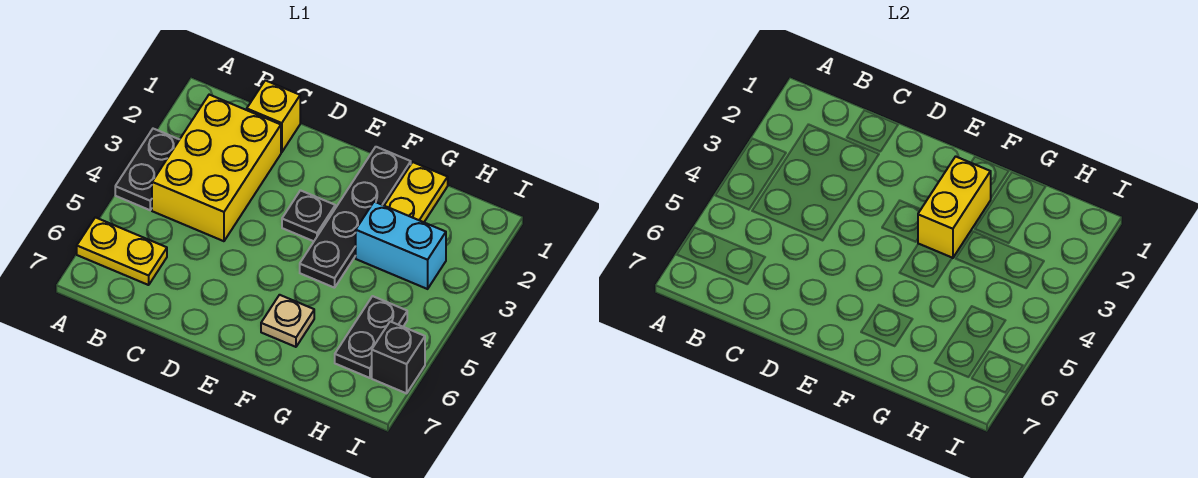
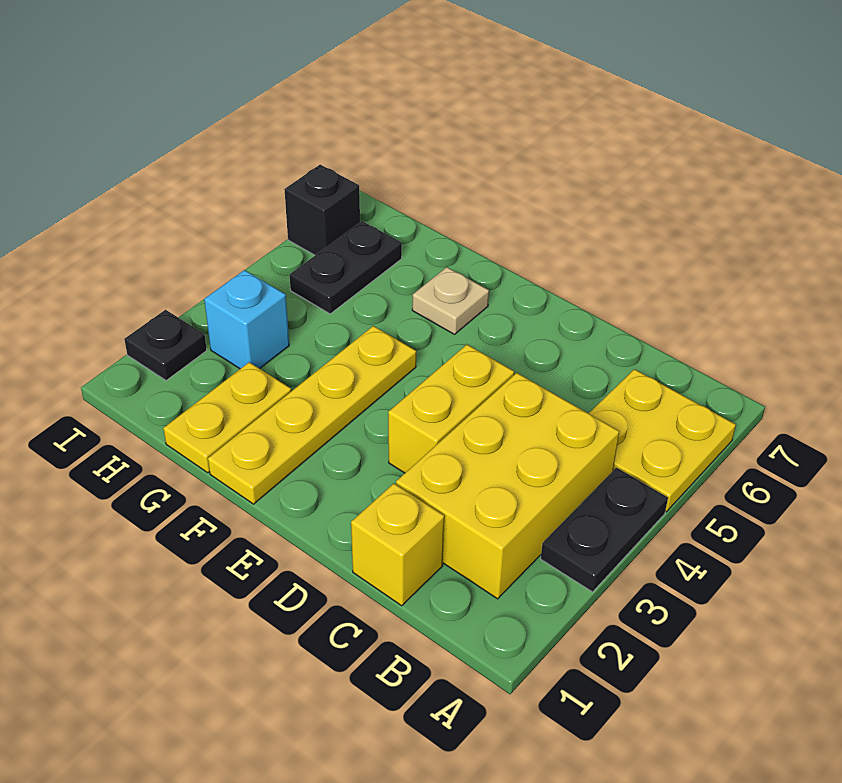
yellow 1x2 plate [77,217,167,285] -> yellow 2x2 plate [588,369,736,512]
black 1x1 plate [282,190,335,241] -> black 1x1 plate moved to [124,310,207,381]
black 1x4 plate [300,147,411,288] -> yellow 1x4 plate [208,326,416,504]
yellow 1x2 brick [918,156,991,258] -> yellow 1x2 brick moved to [388,345,514,473]
cyan 1x2 brick [356,202,446,289] -> cyan 1x1 brick [204,270,289,369]

